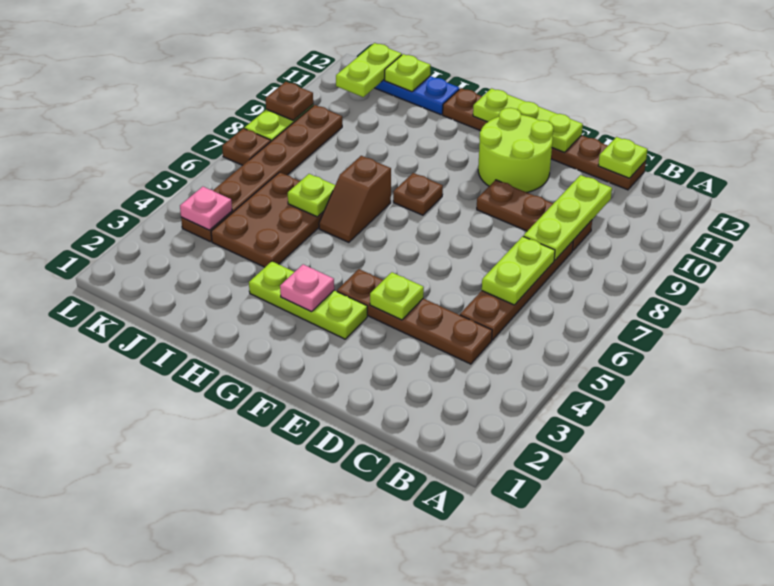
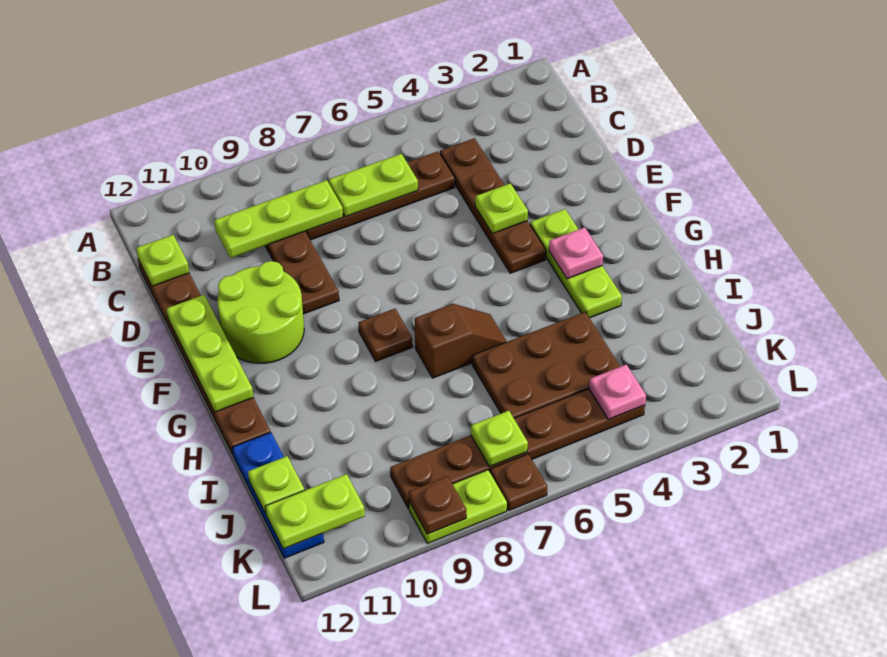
lime 1x1 plate [288,174,335,217] -> lime 1x1 plate moved to [471,411,528,467]

